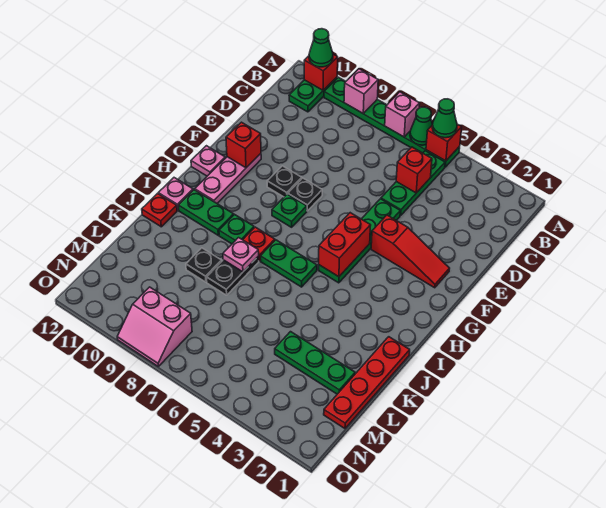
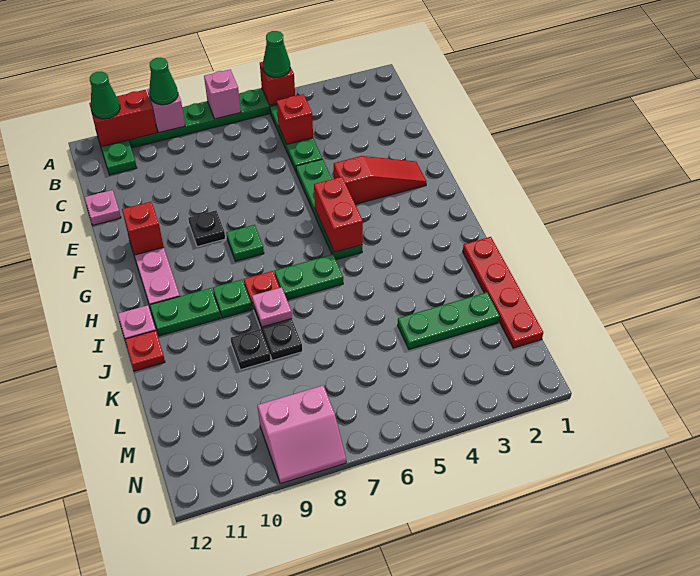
green 1x1 cone [410,107,433,145] -> green 1x1 cone moved to [149,58,178,105]
red 1x1 brick [304,54,338,90] -> red 1x2 brick [89,90,157,147]
black 1x1 plate [288,178,322,211] -> none
pink 1x1 plate [191,146,225,176] -> pink 1x1 plate moved to [85,190,121,225]

